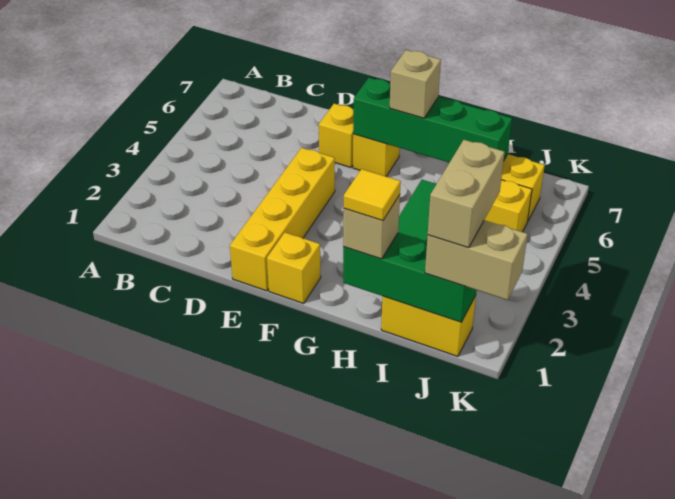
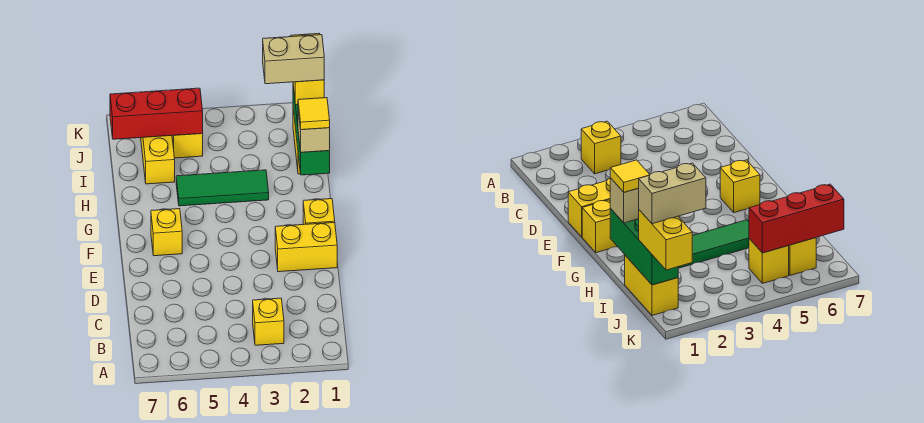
yellow 1x4 brick [230,148,335,291] -> yellow 1x2 brick [275,222,337,272]
yellow 1x1 brick [319,104,353,167] -> yellow 1x1 brick moved to [253,298,284,345]
green 1x4 brick [353,78,512,163] -> none
tan 1x1 brick [390,50,441,118] -> none
tan 1x2 brick [425,220,528,300] -> yellow 1x2 brick [291,34,324,105]
none -> red 1x3 brick [110,88,203,139]

